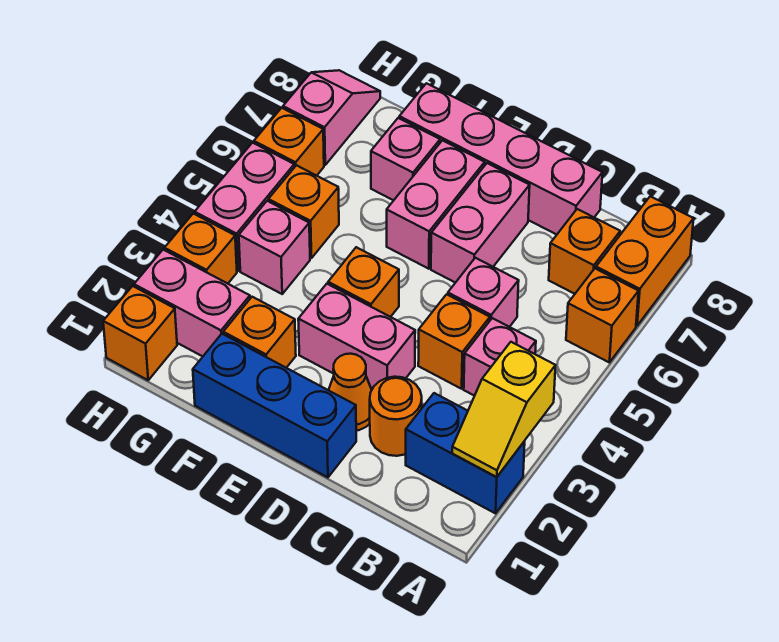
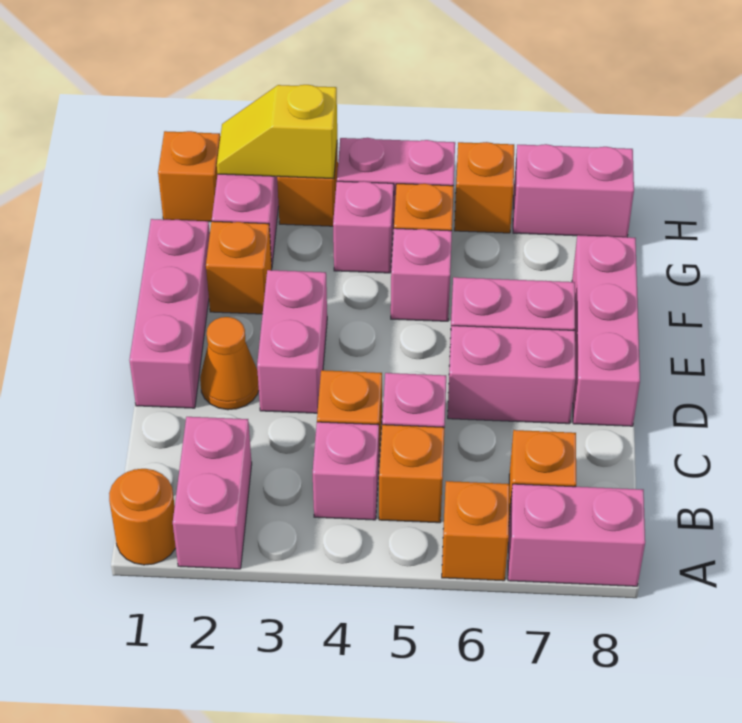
blue 1x2 brick [406,393,525,513] -> pink 1x2 brick [173,417,252,569]
yellow 1x2 slope [452,342,556,477] -> yellow 1x2 slope moved to [217,85,337,179]
orange 1x2 brick [596,196,694,326] -> pink 1x2 brick [508,484,645,586]
orange 1x1 round brick [370,377,422,456] -> orange 1x1 round brick moved to [109,469,176,565]
pink 1x4 brick [399,83,602,235] -> pink 1x3 brick [572,235,640,426]
blue 1x3 brick [193,334,356,477] -> pink 1x3 brick [129,219,210,408]
orange 1x1 brick [328,247,399,317] -> orange 1x1 brick moved to [379,425,444,523]
pink 1x1 brick [371,118,440,200] -> pink 1x1 brick moved to [391,228,452,321]
pink 1x2 slope [283,70,380,165] -> pink 1x2 brick [513,144,634,237]

